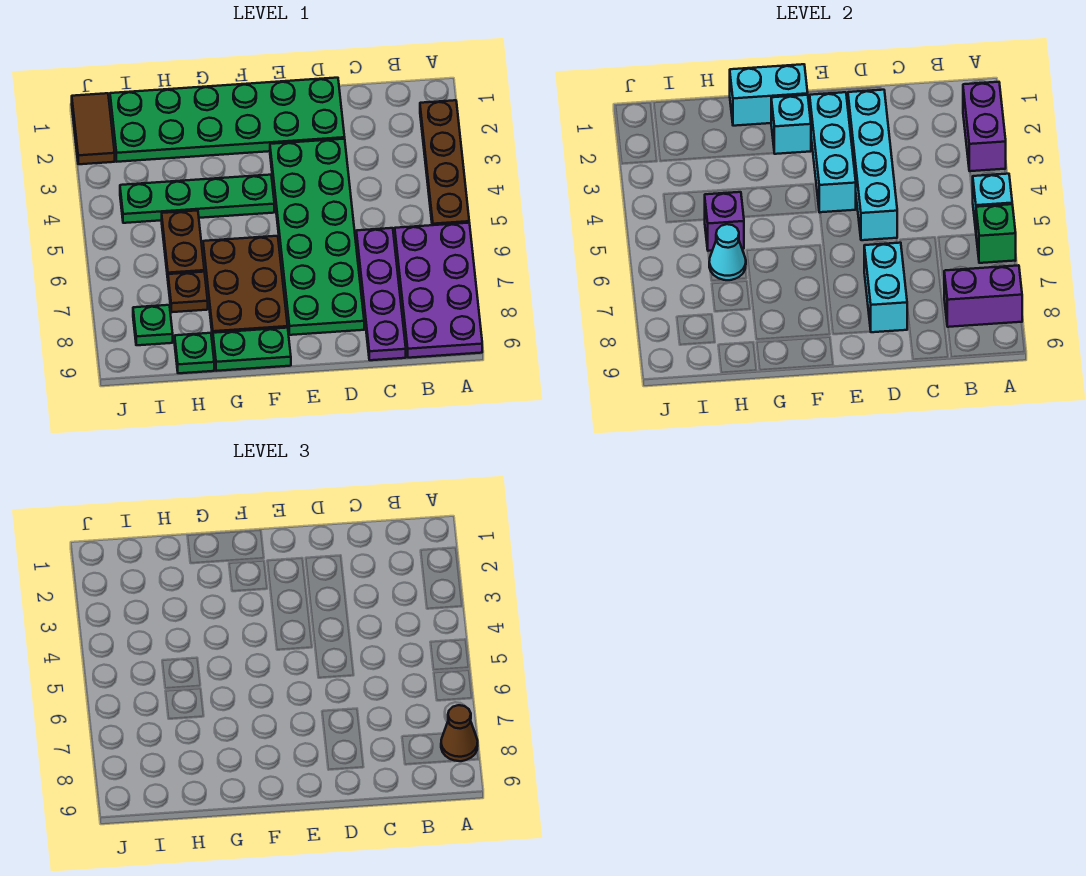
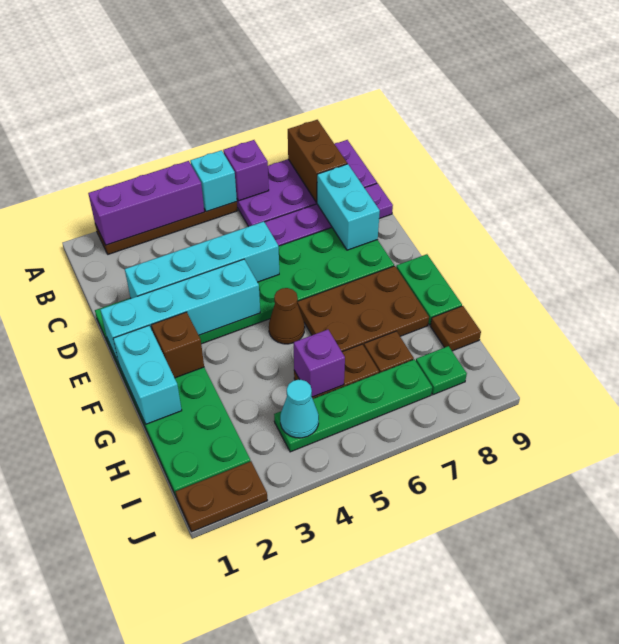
purple 1x2 brick [963,82,1006,171] -> purple 1x3 brick [88,161,204,245]
green 1x1 brick [976,204,1016,263] -> purple 1x1 brick [223,140,269,201]
purple 1x2 brick [944,265,1022,327] -> brown 1x2 brick [288,120,347,202]
brown 1x1 cone [441,705,478,761] -> brown 1x1 cone moved to [269,288,305,344]
cyan 1x2 brick [864,243,907,332] -> cyan 1x2 brick turned to [317,164,380,250]
cyan 1x3 brick [810,92,856,212] -> cyan 1x4 brick [100,259,260,363]
cyan 1x1 brick [771,95,811,154] -> brown 1x1 brick [151,312,204,378]
green 1x4 plate [120,175,274,223] -> green 1x4 plate turned to [274,359,432,452]
cyan 1x1 cone [709,224,746,280] -> cyan 1x1 cone moved to [280,380,319,438]
green 1x1 plate [175,333,214,373] -> brown 1x1 plate [430,306,481,351]
brown 1x2 tile [72,93,115,164] -> brown 1x2 plate [176,461,267,532]

